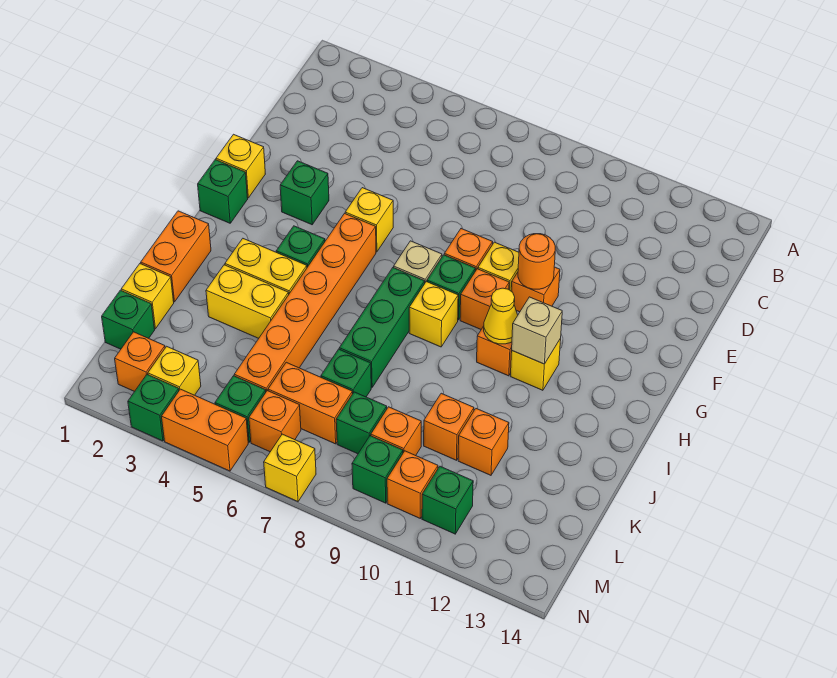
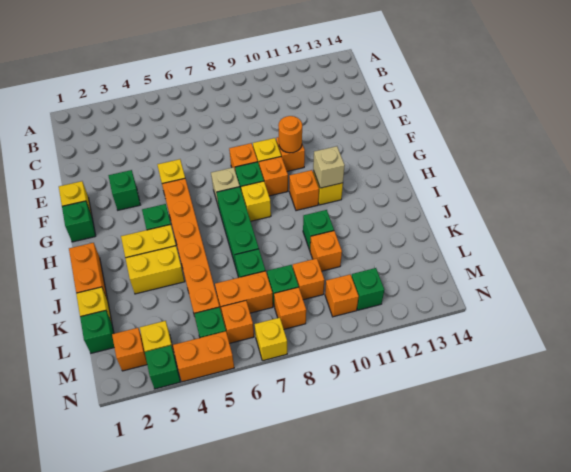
yellow 1x1 cone [484,288,518,344] -> none
orange 1x1 brick [458,409,509,475] -> orange 1x1 brick moved to [274,287,306,329]
green 1x1 brick [352,436,403,503] -> green 1x1 brick moved to [303,210,334,250]

